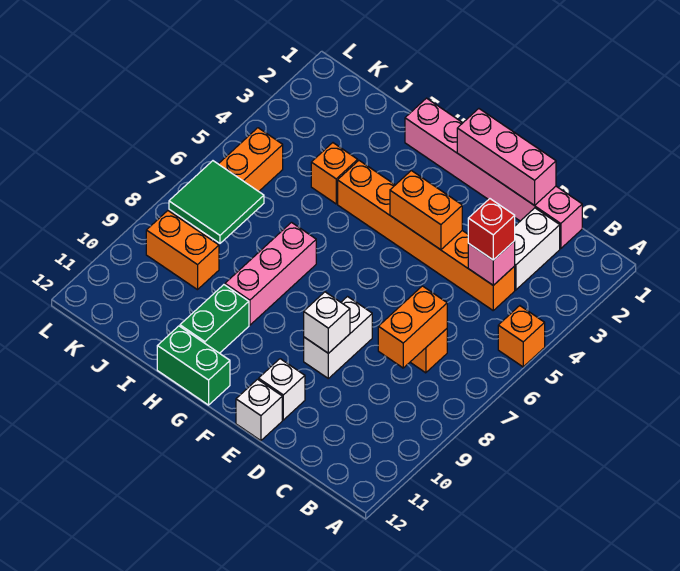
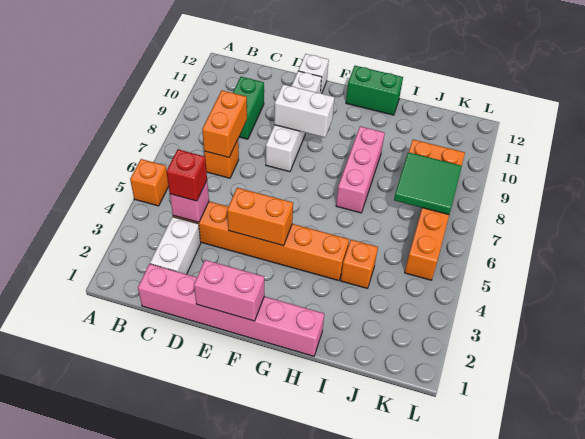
pink 1x3 brick [457,109,556,206] -> pink 1x2 brick [194,260,264,321]
white 1x1 brick [304,292,350,353] -> white 1x2 brick [274,84,334,137]
green 1x2 brick [180,285,249,353] -> green 1x2 brick moved to [233,77,264,139]

